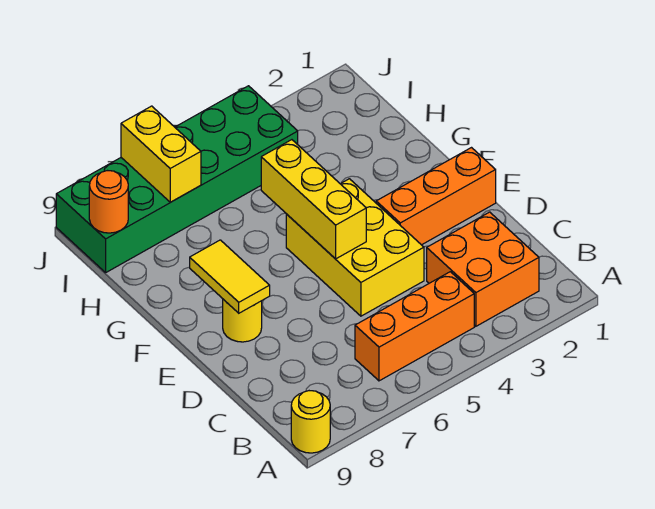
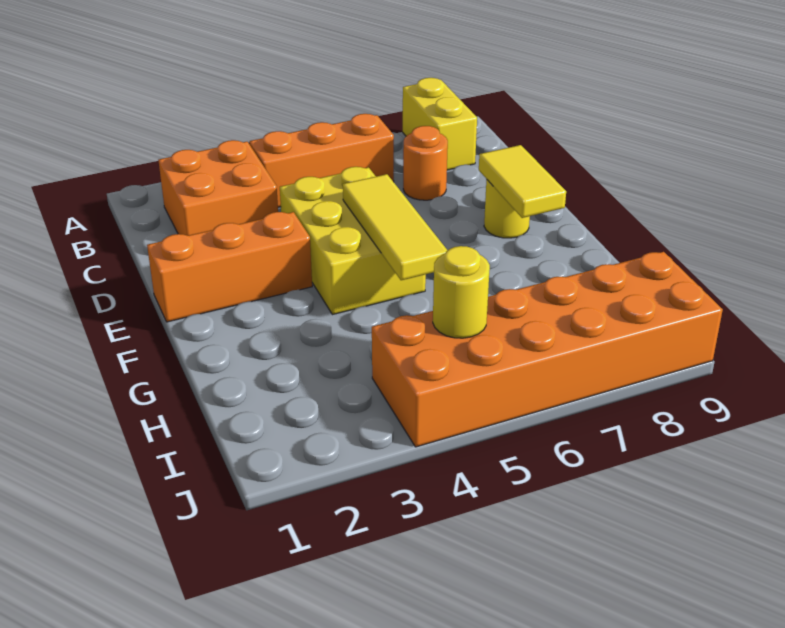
yellow 1x1 round brick [291,391,330,453] -> yellow 1x1 round brick moved to [433,246,490,338]
yellow 1x3 brick [261,140,366,259] -> yellow 1x3 tile [343,174,447,280]
green 2x6 brick [56,86,298,272] -> orange 2x6 brick [372,252,723,447]
yellow 1x2 brick [121,106,201,202] -> yellow 1x2 brick moved to [403,78,477,170]
orange 1x1 round brick [89,171,128,233] -> orange 1x1 round brick moved to [403,126,448,200]

